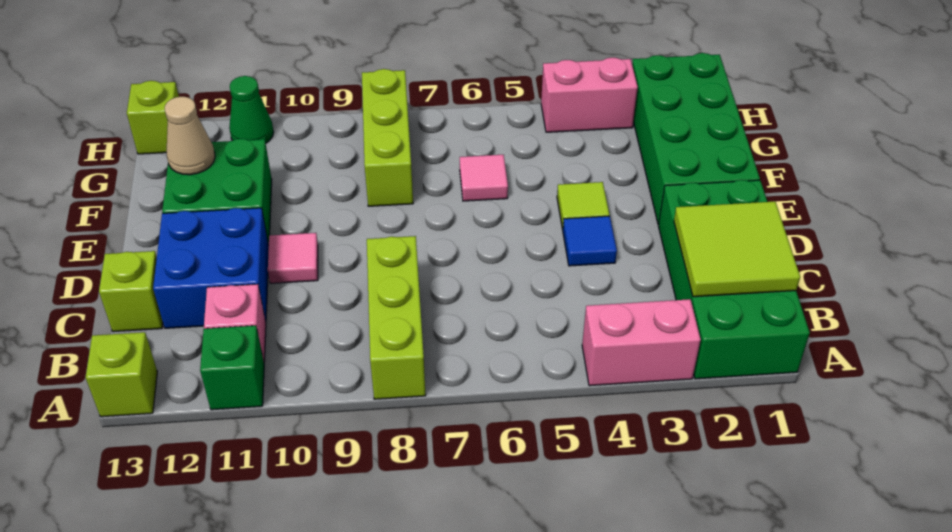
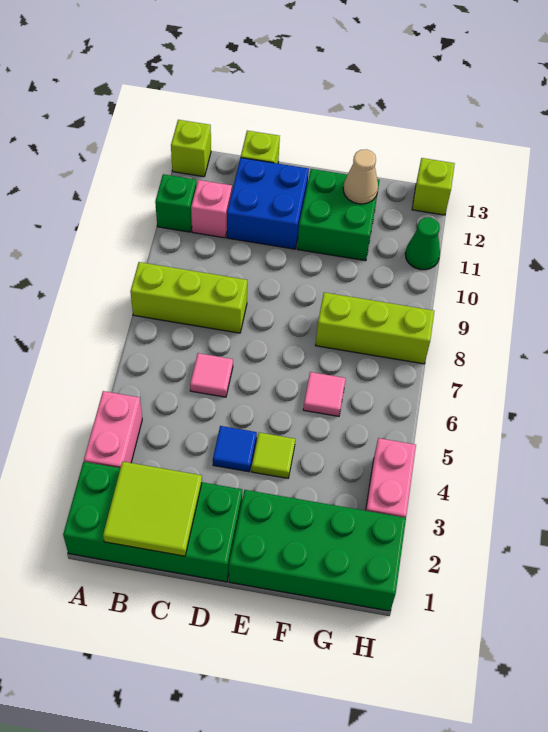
pink 1x1 tile [268,233,318,283] -> pink 1x1 tile moved to [190,353,233,397]

